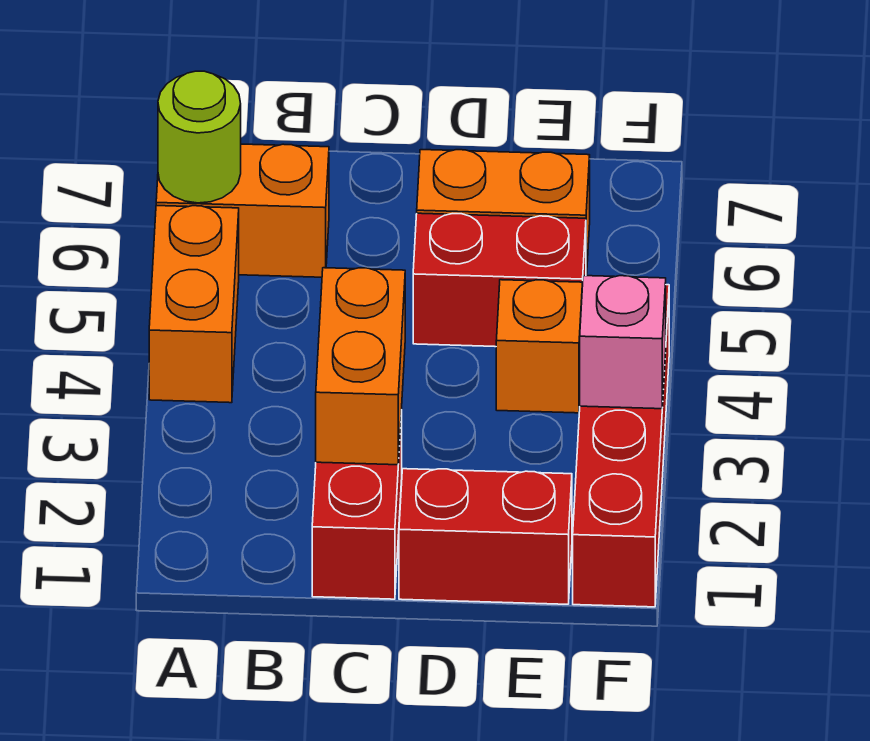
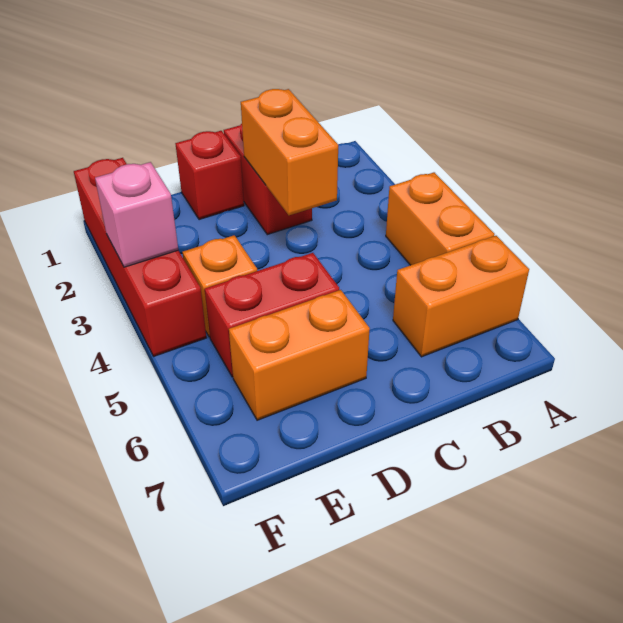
lime 1x1 round brick [158,71,241,203] -> none
red 1x2 brick [399,469,572,604] -> red 1x1 brick [175,131,244,220]

